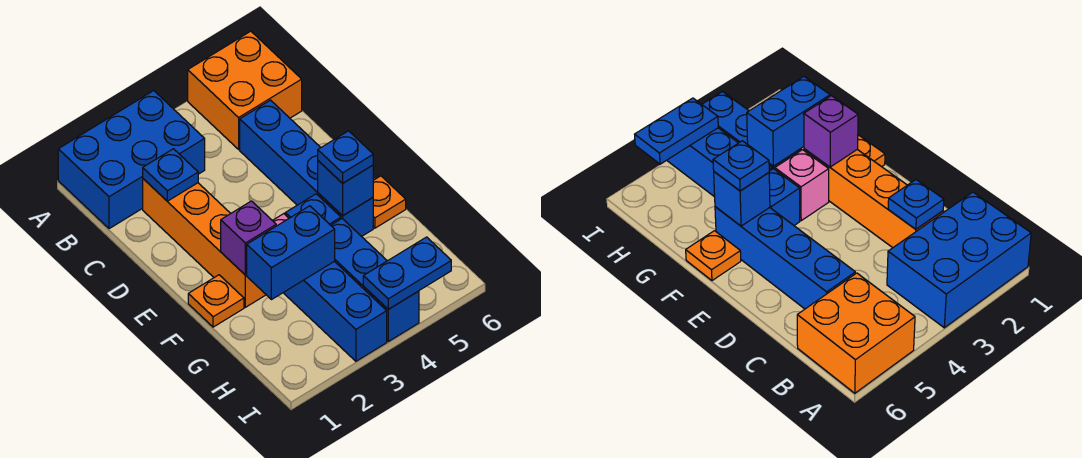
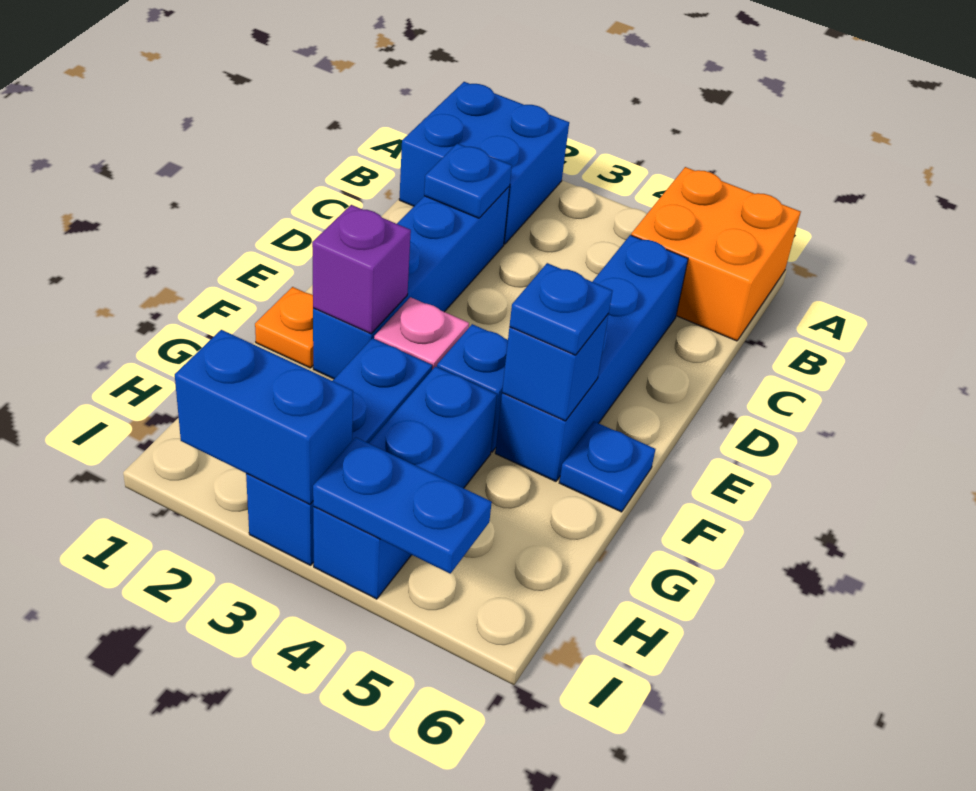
blue 2x3 brick [58,91,205,229] -> blue 2x2 brick [399,82,569,244]
orange 1x4 brick [143,179,266,307] -> blue 1x4 brick [313,186,510,379]
orange 1x1 plate [373,176,406,228] -> blue 1x1 plate [559,422,655,512]
blue 1x2 brick [247,206,335,300] -> blue 1x2 brick moved to [175,330,353,504]

